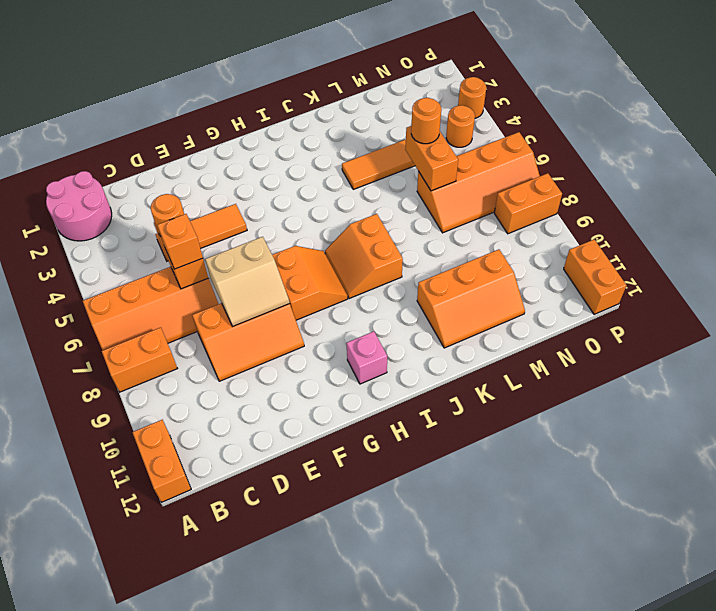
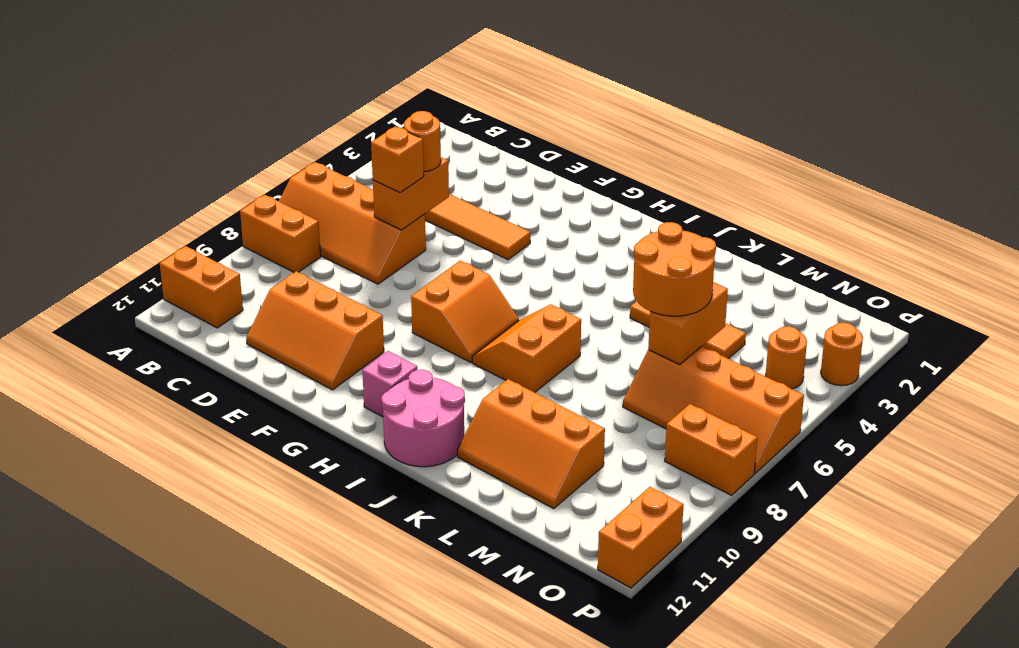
pink 2x2 round brick [46,171,112,241] -> pink 2x2 round brick moved to [381,370,465,467]
orange 1x2 brick [132,420,191,502] -> orange 1x2 brick turned to [160,246,243,328]
orange 2x3 slope [192,303,304,381] -> orange 2x3 slope moved to [246,271,384,390]
tan 2x2 slope [205,237,290,326] -> none
orange 1x1 round brick [411,98,441,144] -> orange 2x2 round brick [633,222,716,316]

